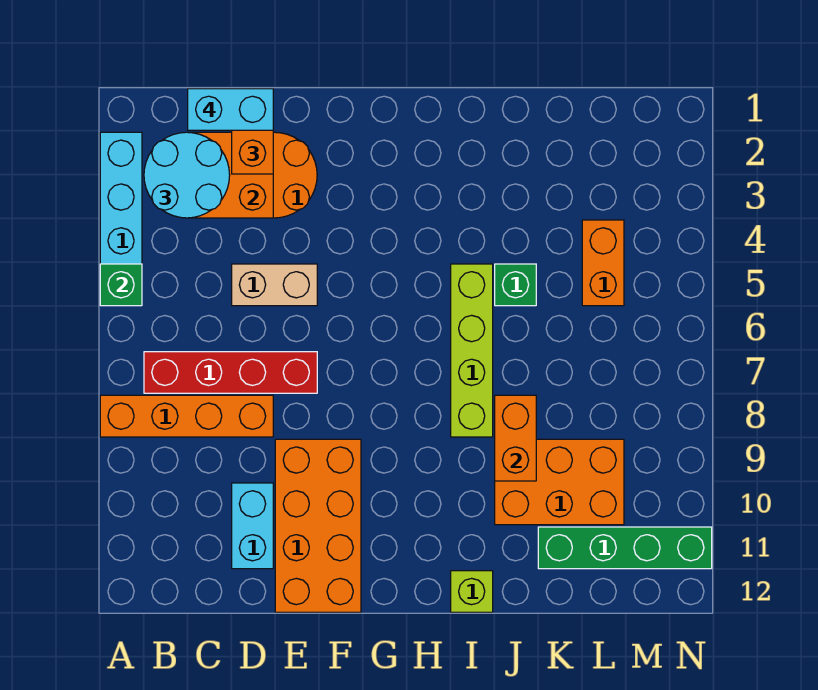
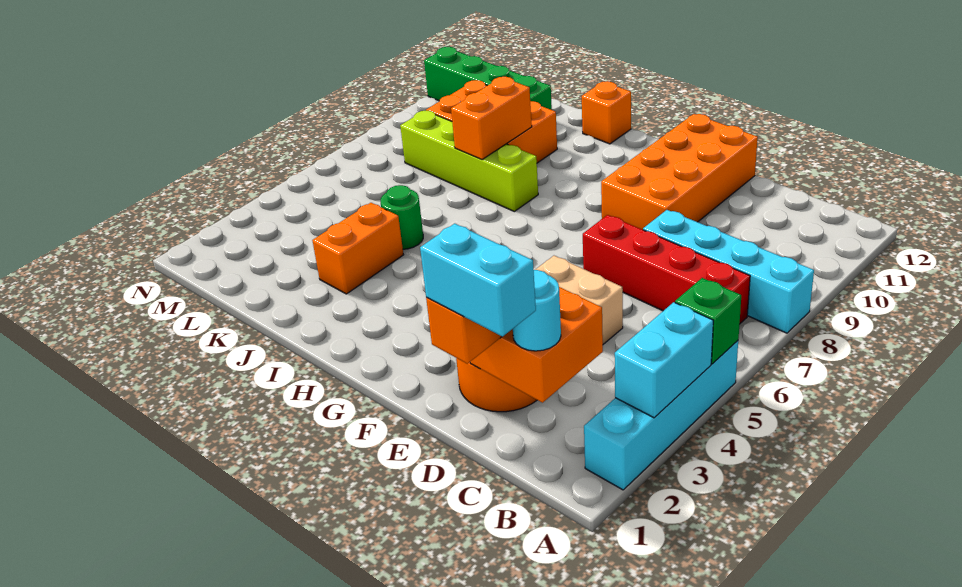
orange 1x4 brick [100,395,273,437] -> cyan 1x4 brick [643,210,814,333]
cyan 2x2 round brick [144,132,230,218] -> cyan 1x1 round brick [513,270,561,351]
cyan 1x2 brick [232,483,273,569] -> cyan 1x2 brick moved to [615,302,713,418]
lime 1x4 brick [451,264,493,437] -> lime 1x4 brick turned to [400,110,538,211]
lime 1x1 brick [451,571,493,612] -> orange 1x1 brick [582,81,631,144]
green 1x1 brick [495,264,536,306] -> green 1x1 round brick [381,185,423,249]
orange 1x2 brick [582,220,624,306] -> orange 1x2 brick moved to [312,203,403,294]

